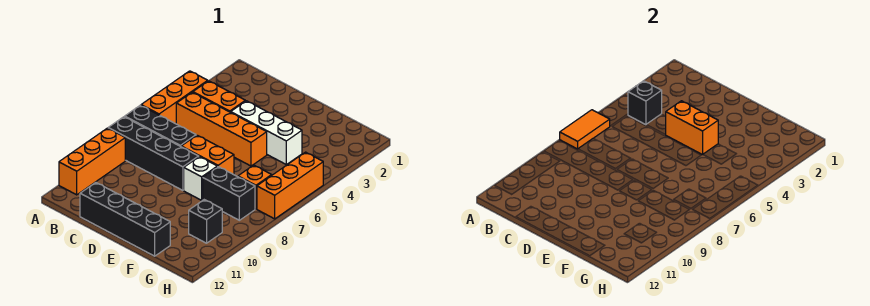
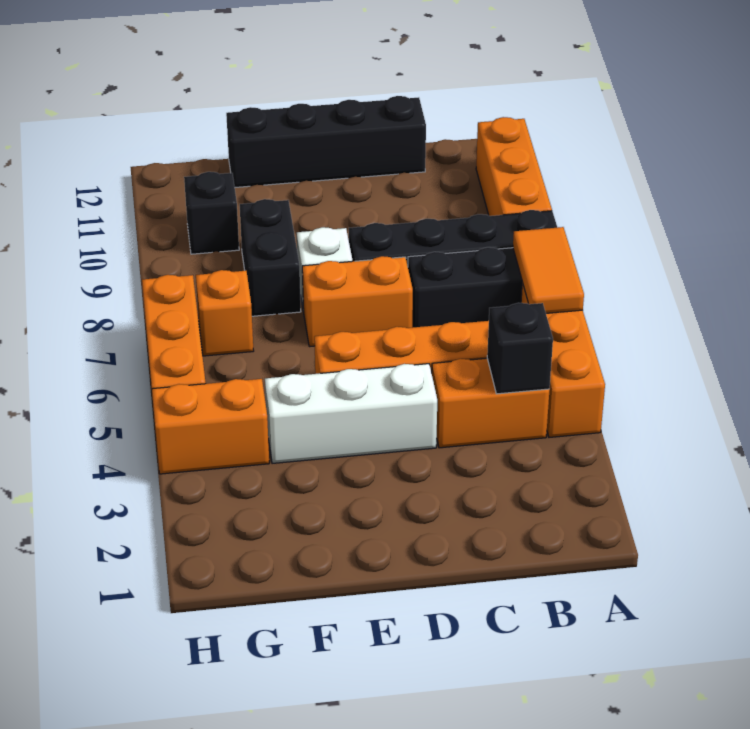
orange 1x2 brick [666,101,718,155] -> orange 1x2 brick moved to [152,379,269,474]
black 1x2 brick [203,167,255,220] -> black 1x2 brick turned to [240,199,301,316]

